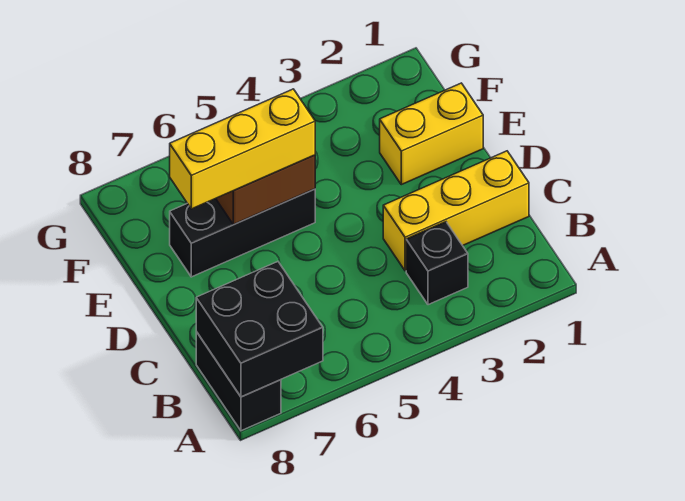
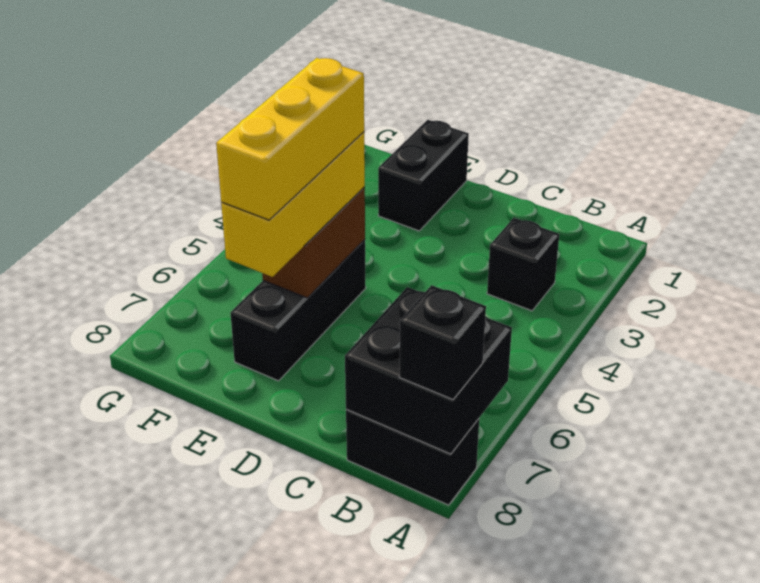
none -> black 1x1 brick [399,285,486,399]
yellow 1x3 brick [383,151,529,271] -> yellow 1x3 brick moved to [216,58,364,220]
yellow 1x2 brick [380,83,483,185] -> black 1x2 brick [378,120,469,231]

